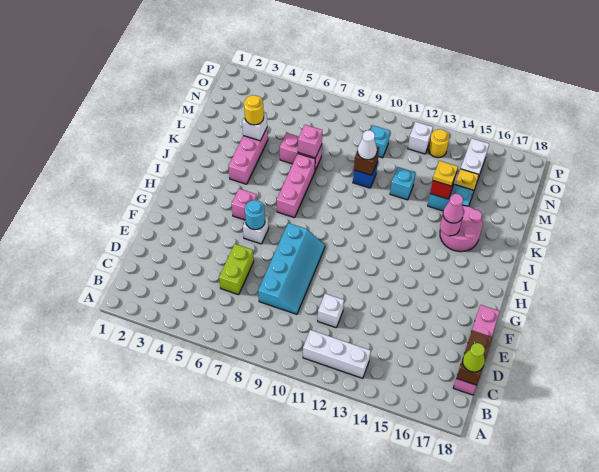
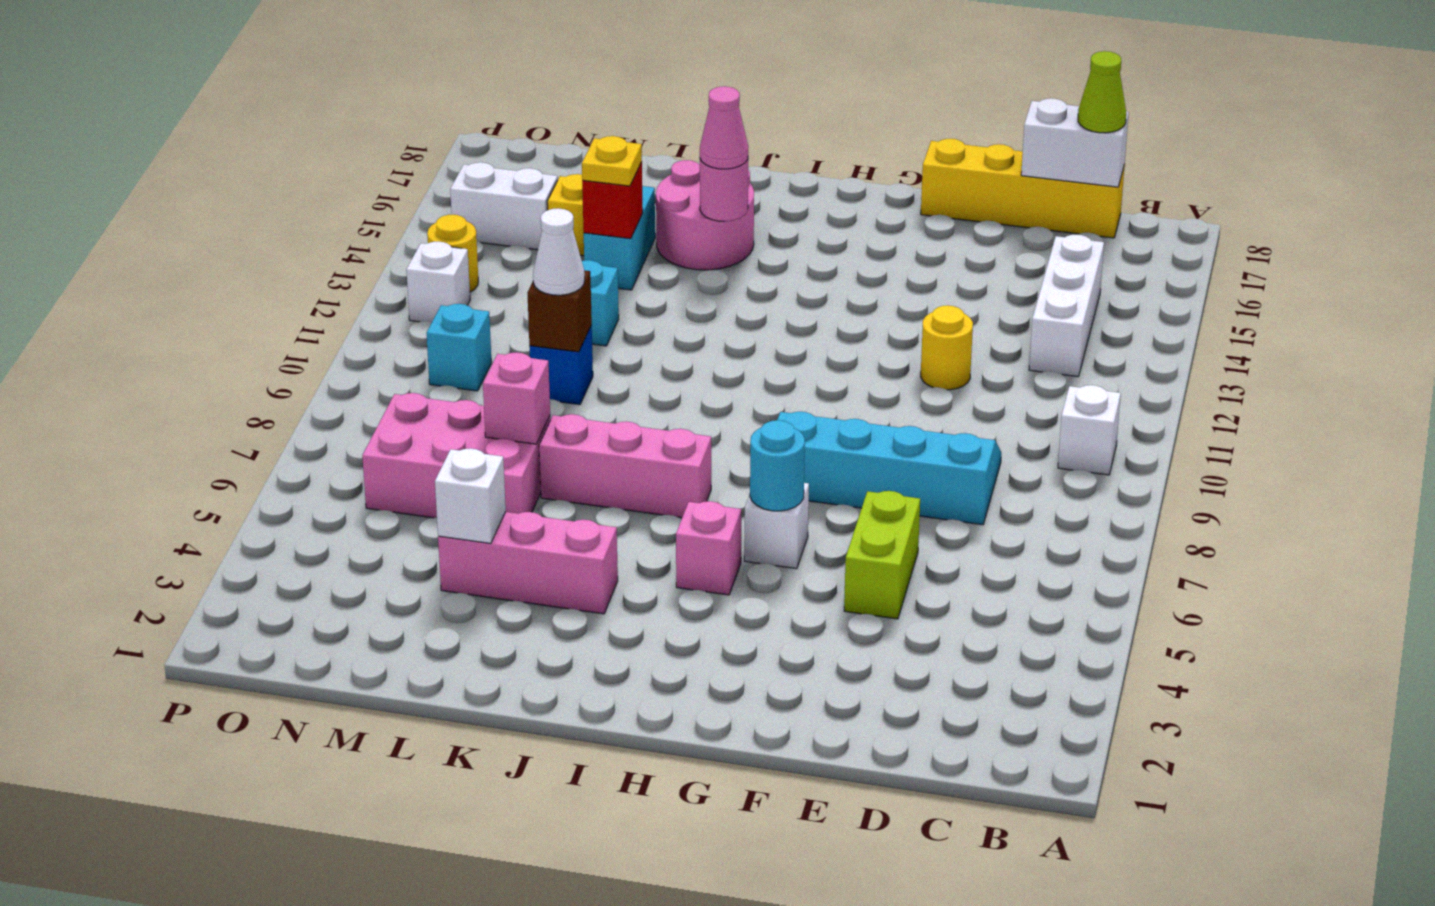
white 1x3 brick [303,330,371,378] -> white 1x3 brick moved to [1029,235,1104,377]
pink 1x4 brick [453,305,500,395] -> yellow 1x4 brick [921,139,1125,238]
brown 1x2 brick [457,330,492,385] -> white 1x2 brick [1021,98,1129,187]
lime 1x2 brick [219,244,254,295] -> lime 1x2 brick turned to [844,491,920,619]
white 1x1 brick [318,294,344,328] -> white 1x1 brick moved to [1058,385,1121,475]
yellow 1x1 round brick [244,95,264,125] -> yellow 1x1 round brick moved to [921,305,973,390]
pink 1x2 brick [280,133,322,170] -> pink 2x3 brick [362,393,550,518]

